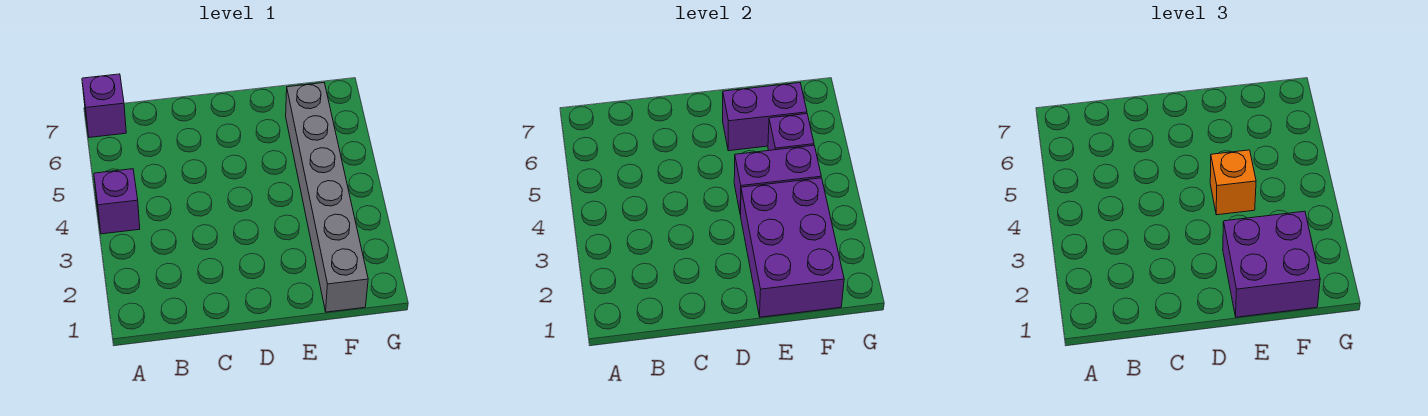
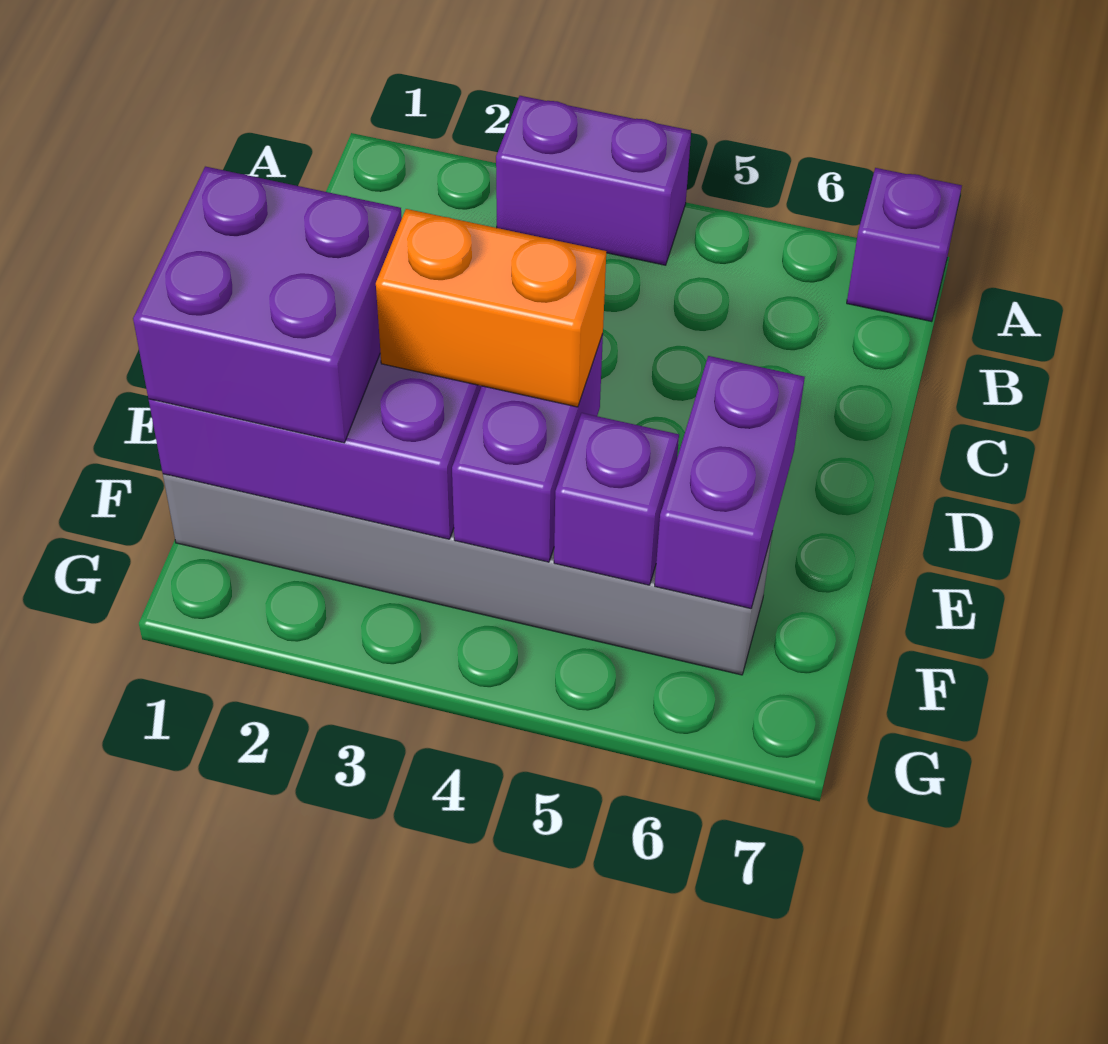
purple 1x1 brick [94,169,140,234] -> purple 1x2 brick [496,96,691,265]
orange 1x1 brick [1210,150,1256,215] -> orange 1x2 brick [376,209,606,407]

